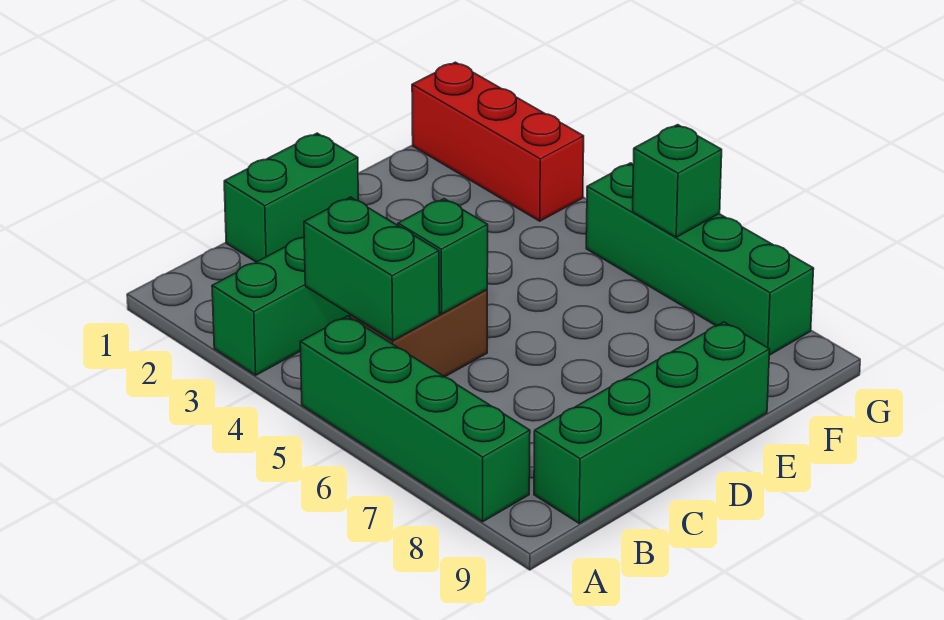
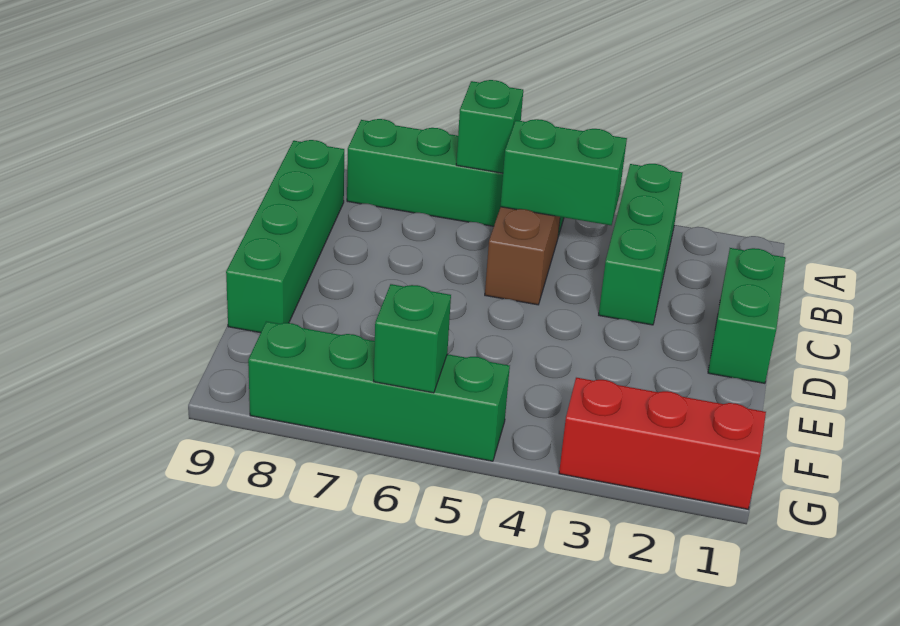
green 1x1 brick [398,199,488,314] -> green 1x1 brick moved to [456,80,523,173]

